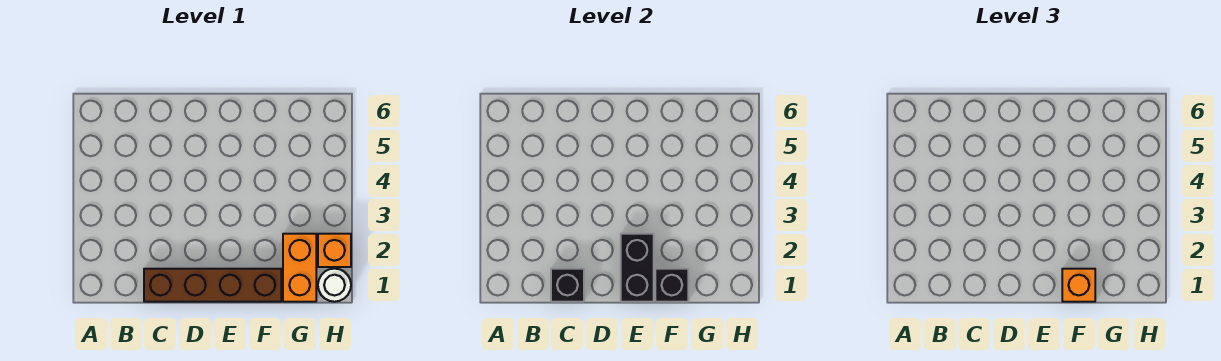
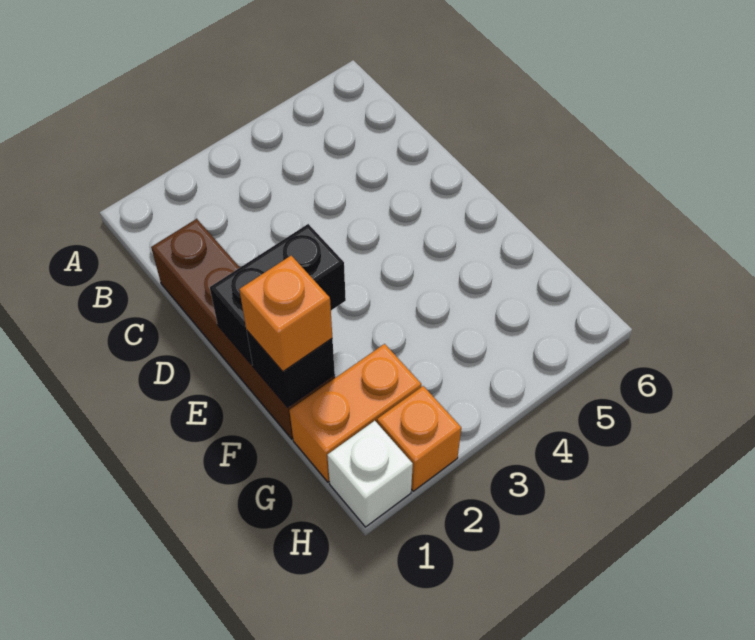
black 1x1 brick [551,269,584,302] -> none
white 1x1 round brick [318,269,351,302] -> white 1x1 brick [327,421,413,527]

